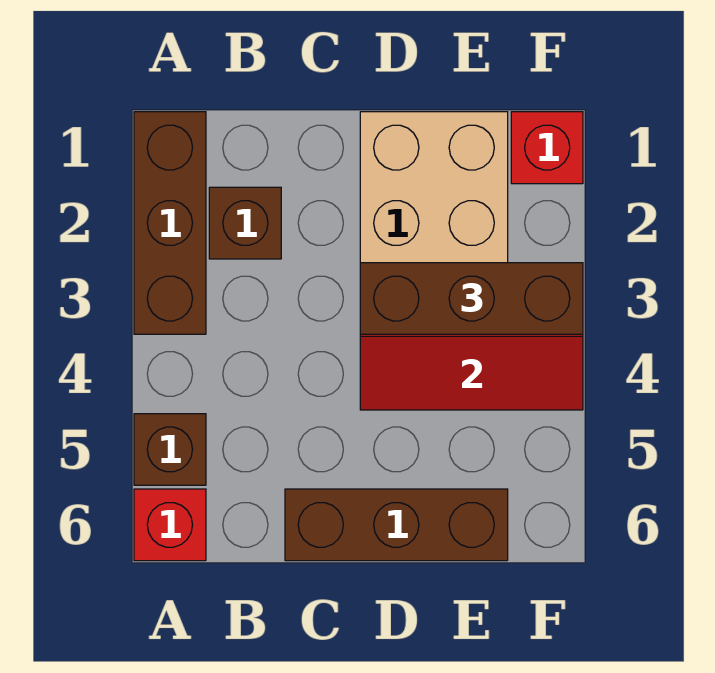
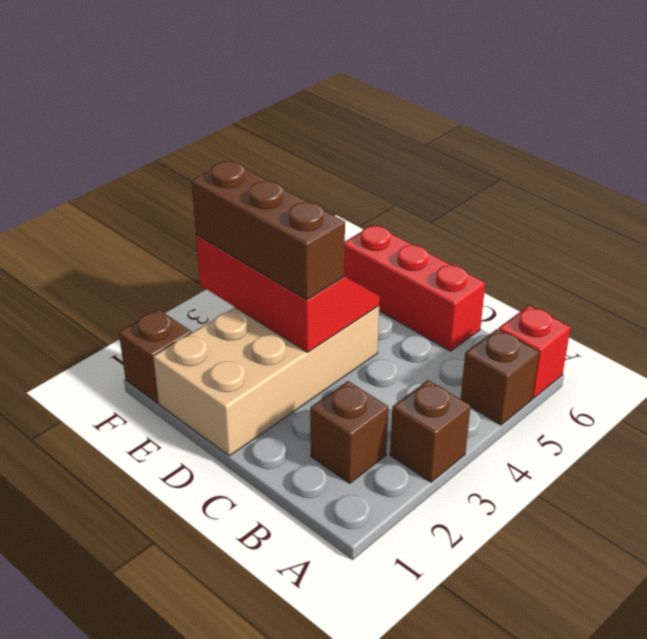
brown 1x3 brick [134,112,206,334] -> brown 1x1 brick [390,380,471,482]
brown 1x3 brick [285,489,508,561] -> red 1x3 brick [344,225,485,351]
red 1x1 brick [511,112,583,184] -> brown 1x1 brick [119,309,191,403]

